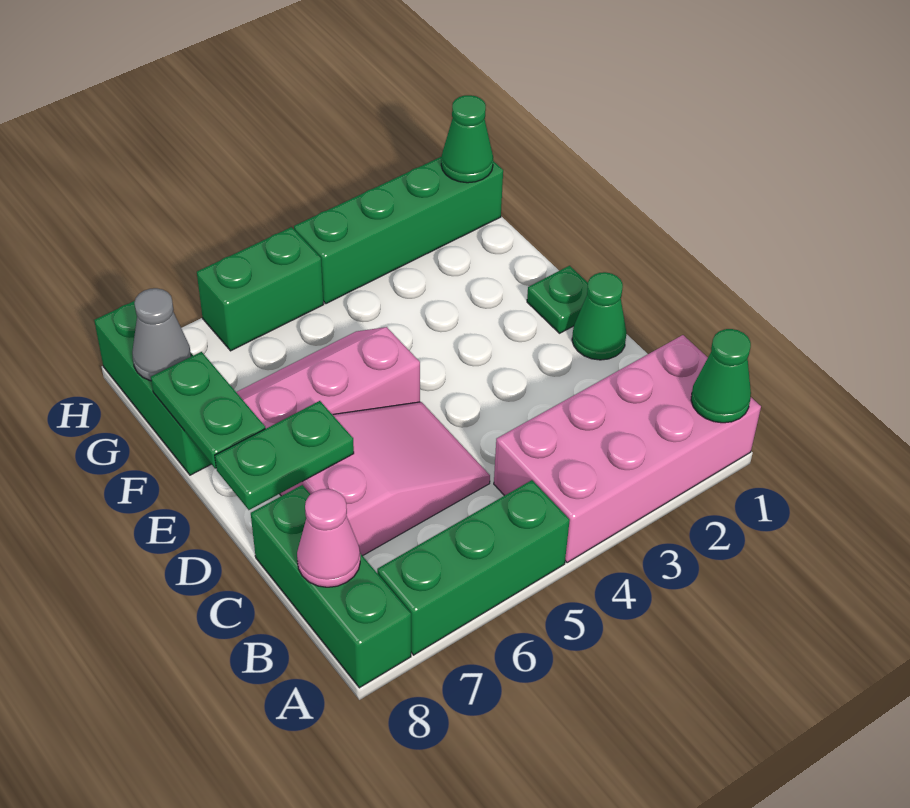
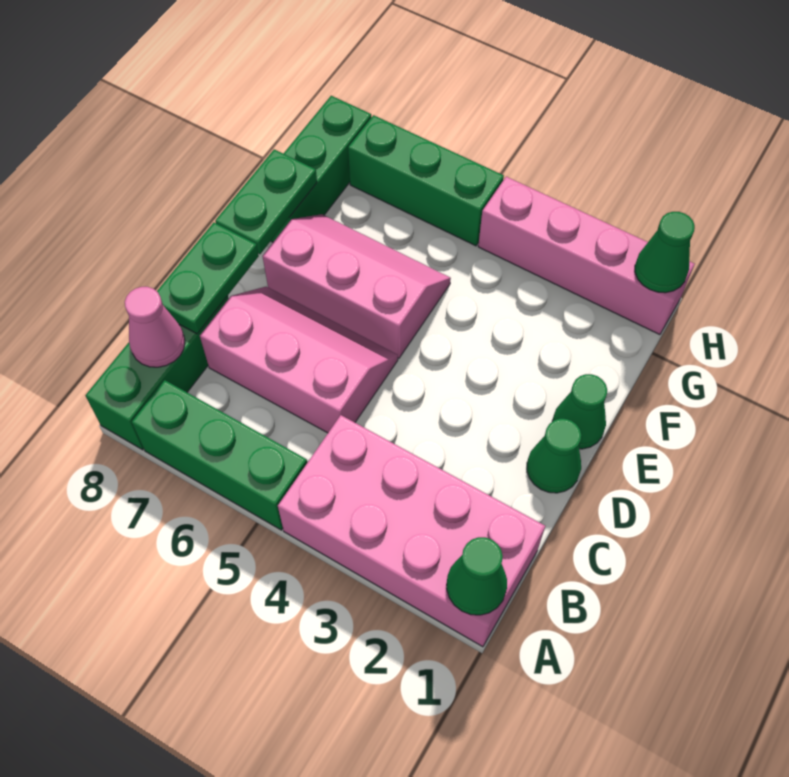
pink 2x3 slope [280,402,490,556] -> pink 2x3 slope turned to [200,287,398,433]
green 1x2 plate [215,401,354,510] -> green 1x2 plate turned to [157,222,259,334]
green 1x1 plate [527,266,588,333] -> green 1x1 cone [552,374,607,449]
grey 1x1 cone [132,288,191,381] -> none
green 1x4 brick [294,157,503,304] -> pink 1x4 brick [478,177,694,335]
green 1x2 brick [197,227,324,351] -> green 1x3 brick [348,115,504,246]

